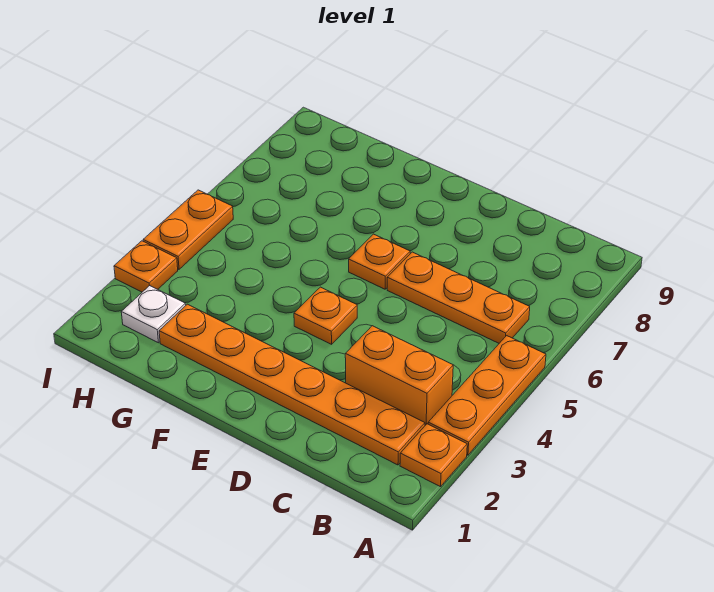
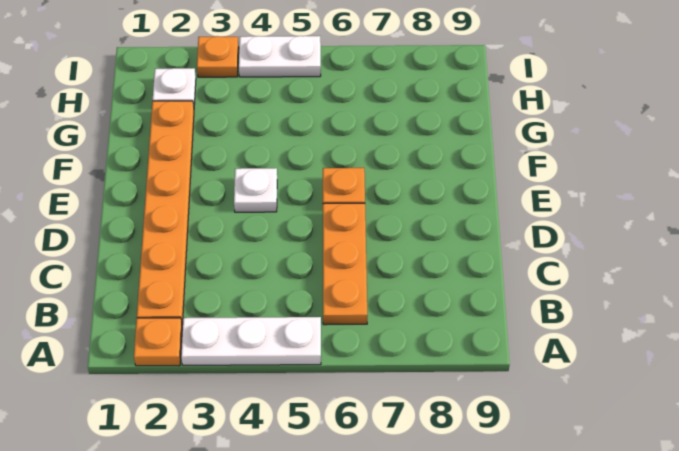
orange 1x3 plate [428,336,546,455] -> white 1x3 plate [181,317,321,365]
orange 1x2 brick [345,326,453,425] -> none
orange 1x1 plate [294,287,357,344] -> white 1x1 plate [234,168,277,212]
orange 1x2 plate [143,190,233,269] -> white 1x2 plate [239,36,321,77]

